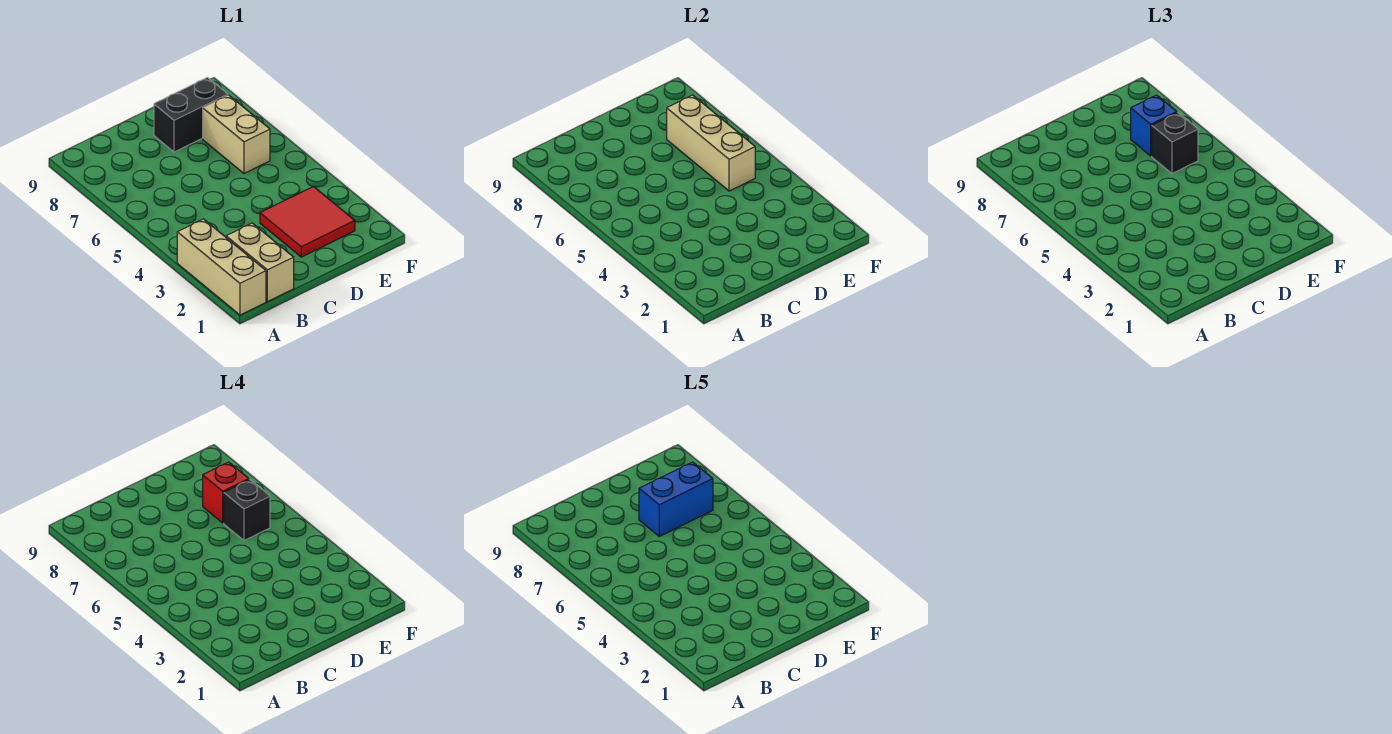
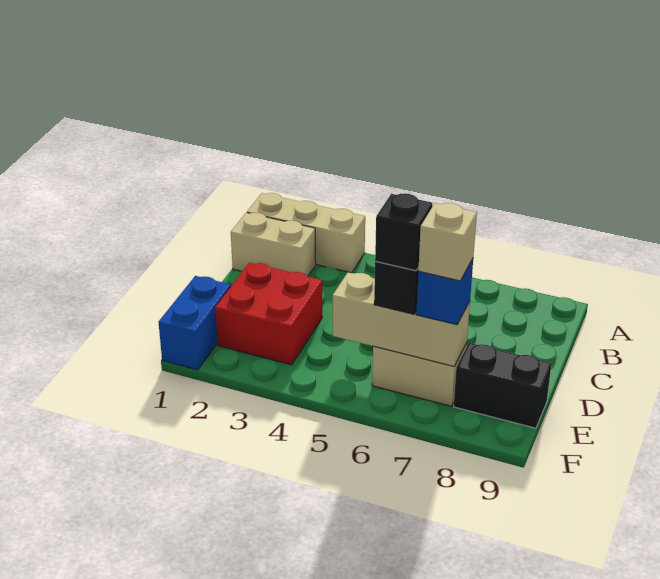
red 2x2 tile [260,187,355,257] -> red 2x2 brick [215,263,322,365]
blue 1x2 brick [639,462,713,536] -> blue 1x2 brick moved to [159,276,231,370]
black 1x2 brick [154,78,228,152] -> black 1x2 brick turned to [454,343,552,428]
red 1x1 brick [203,462,249,523] -> tan 1x1 brick [418,203,477,281]

